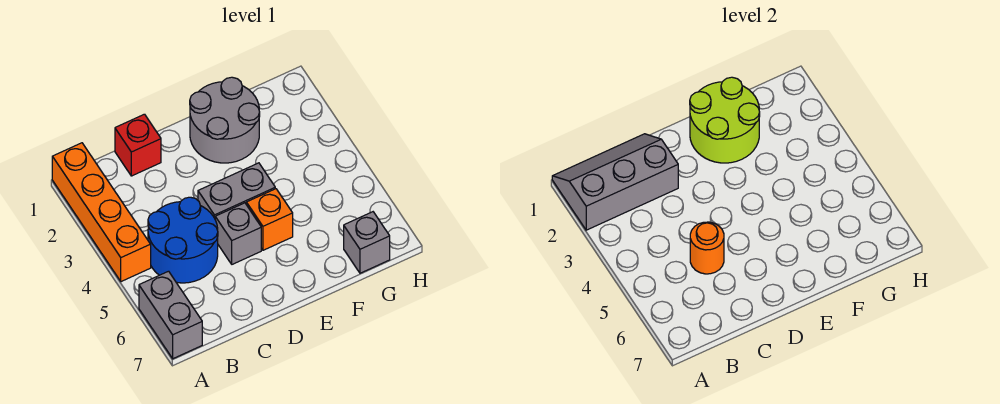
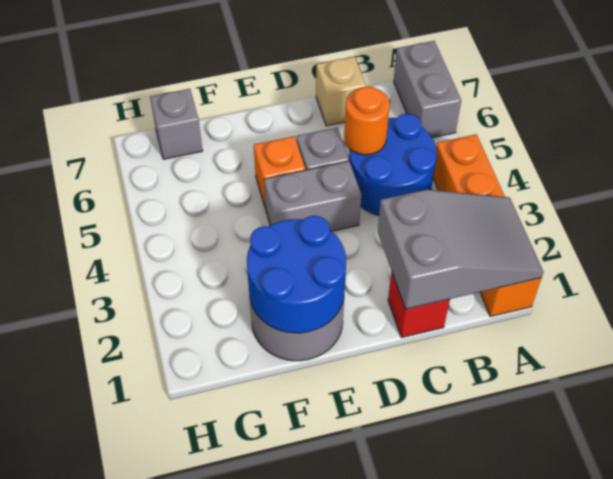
grey 2x3 slope [552,134,678,230] -> grey 2x3 slope turned to [378,190,543,309]
none -> tan 1x1 brick [316,56,366,126]
lime 2x2 round brick [690,77,760,163] -> blue 2x2 round brick [247,216,346,333]

